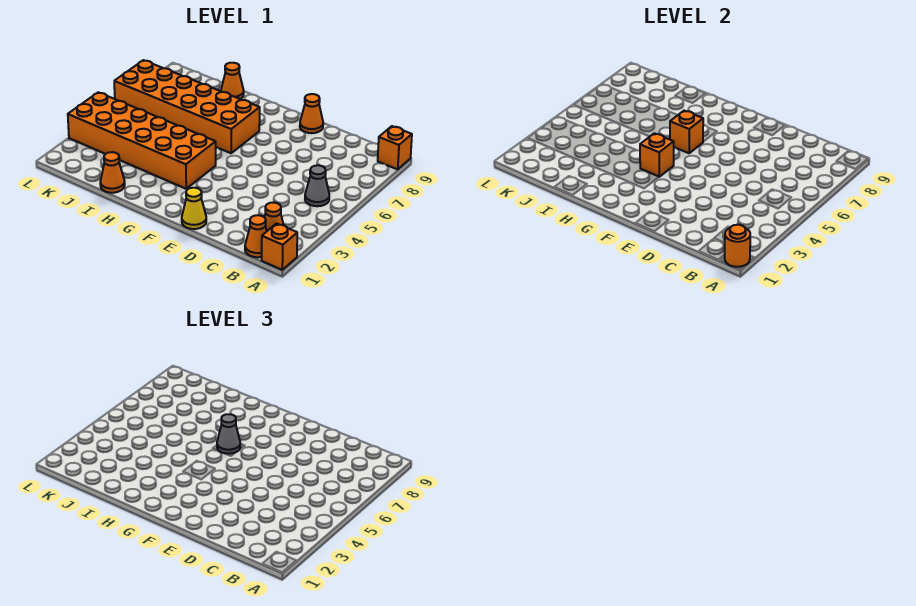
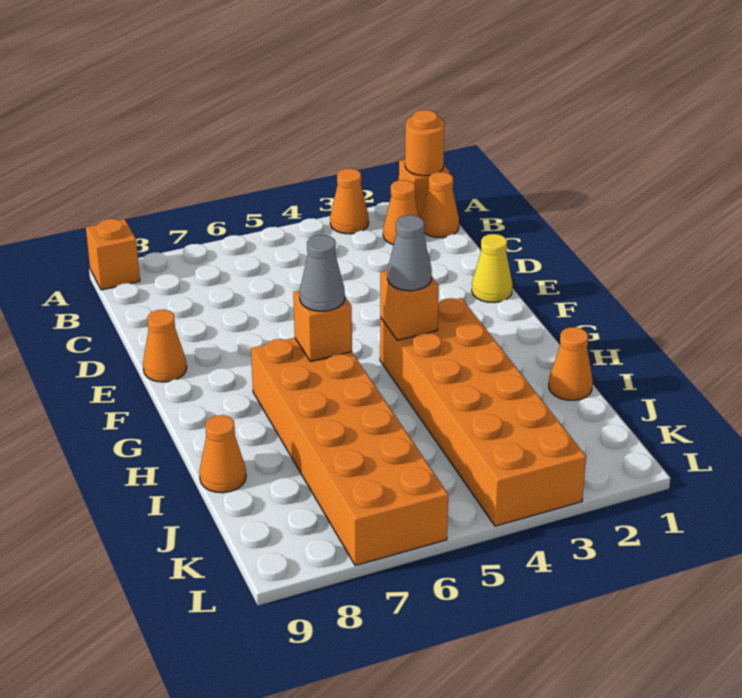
none -> orange 1x1 cone [330,168,369,234]
grey 1x1 cone [305,165,329,206] -> grey 1x1 cone moved to [387,215,432,291]

